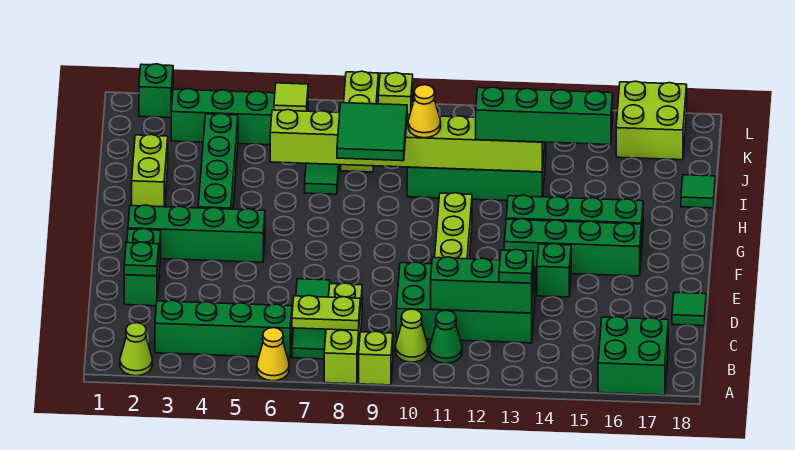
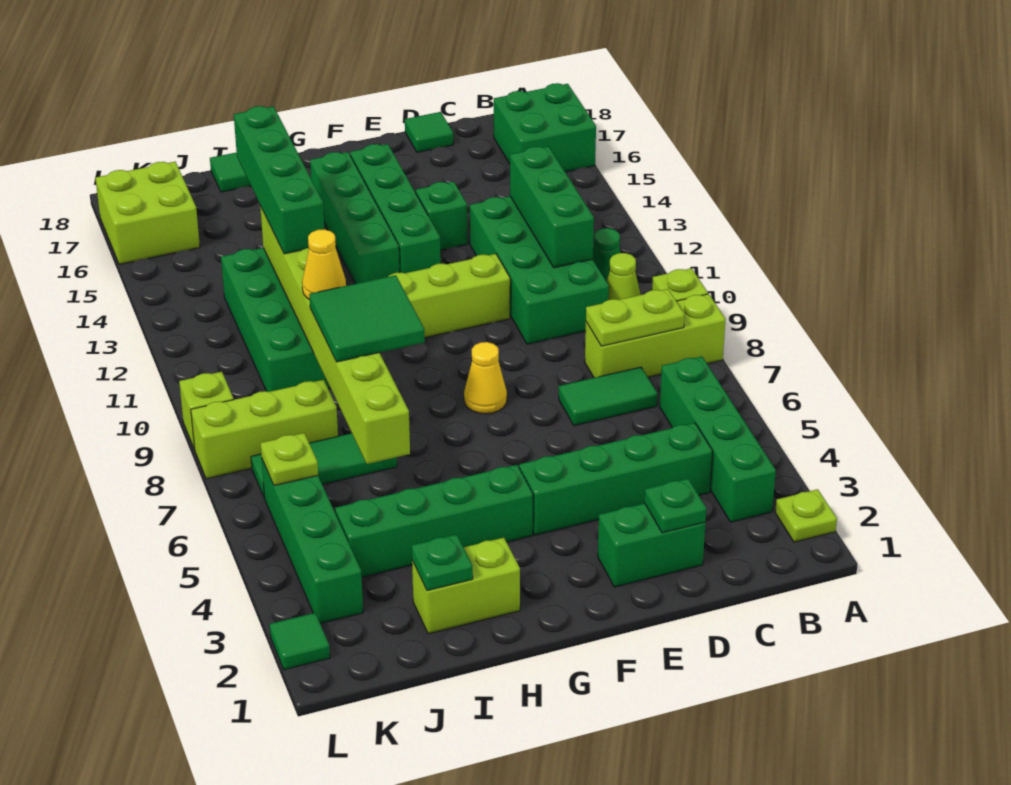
lime 1x1 cone [120,323,152,376] -> lime 1x1 plate [775,489,837,542]
yellow 1x1 cone [257,328,289,381] -> yellow 1x1 cone moved to [464,342,507,414]
green 1x3 tile [292,279,330,359] -> green 1x2 tile [559,367,657,426]
lime 1x2 plate [292,295,360,330] -> lime 1x2 plate turned to [586,289,685,346]
green 1x1 plate [499,250,533,283] -> green 1x1 plate moved to [412,534,473,591]
green 1x4 brick [128,205,265,262] -> green 1x4 brick turned to [519,423,713,535]
lime 1x1 tile [274,83,308,111] -> lime 1x1 plate [260,433,318,486]
green 1x1 brick [139,64,173,118] -> green 1x1 tile [270,613,330,670]

